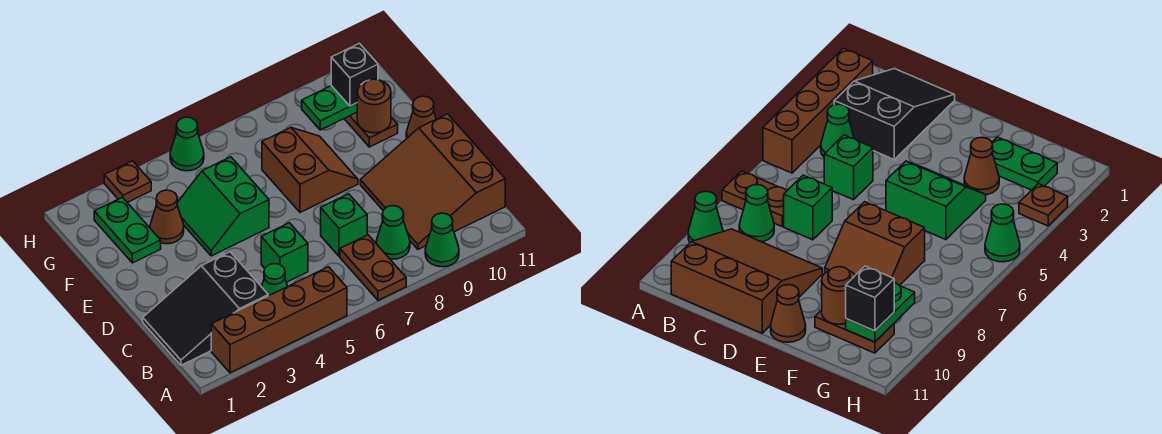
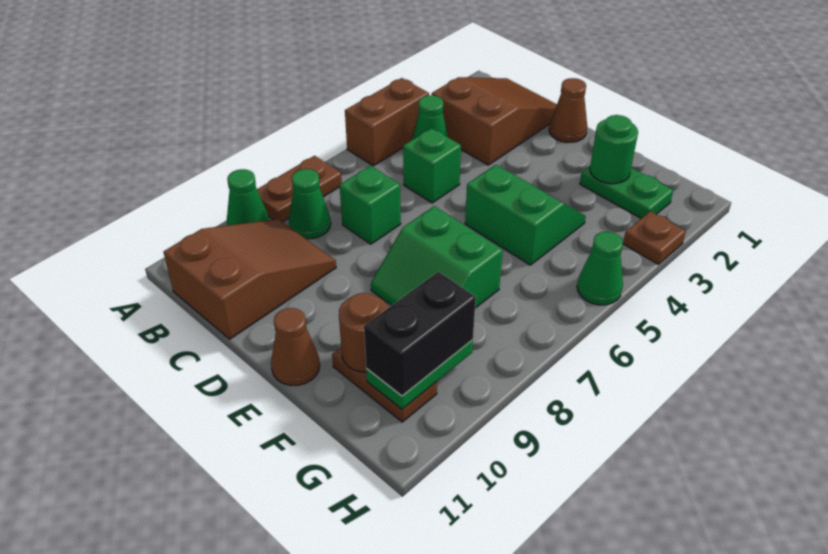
brown 1x4 brick [211,267,347,373] -> brown 1x2 brick [345,78,429,166]
brown 1x2 plate [340,235,406,300] -> brown 1x2 plate turned to [257,156,342,222]
black 2x3 slope [143,252,268,365] -> brown 2x3 slope [432,77,557,165]
brown 3x3 slope [360,114,505,249] -> brown 2x3 slope [164,219,336,339]
brown 2x2 slope [262,128,358,212] -> green 2x2 slope [371,206,503,308]
none -> green 1x1 round brick [590,115,638,184]
brown 1x1 cone [150,190,184,244] -> brown 1x1 cone moved to [549,78,587,142]
black 1x1 brick [331,43,378,106] -> black 1x2 brick [364,272,476,396]

